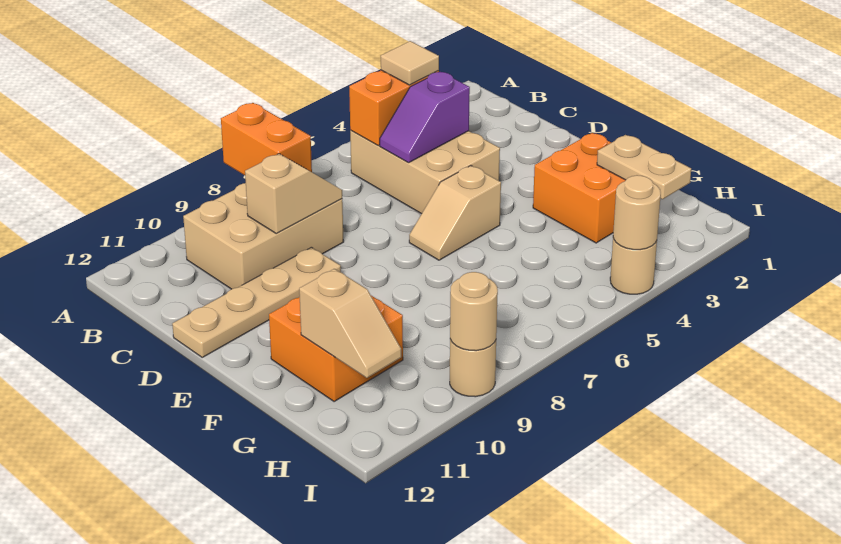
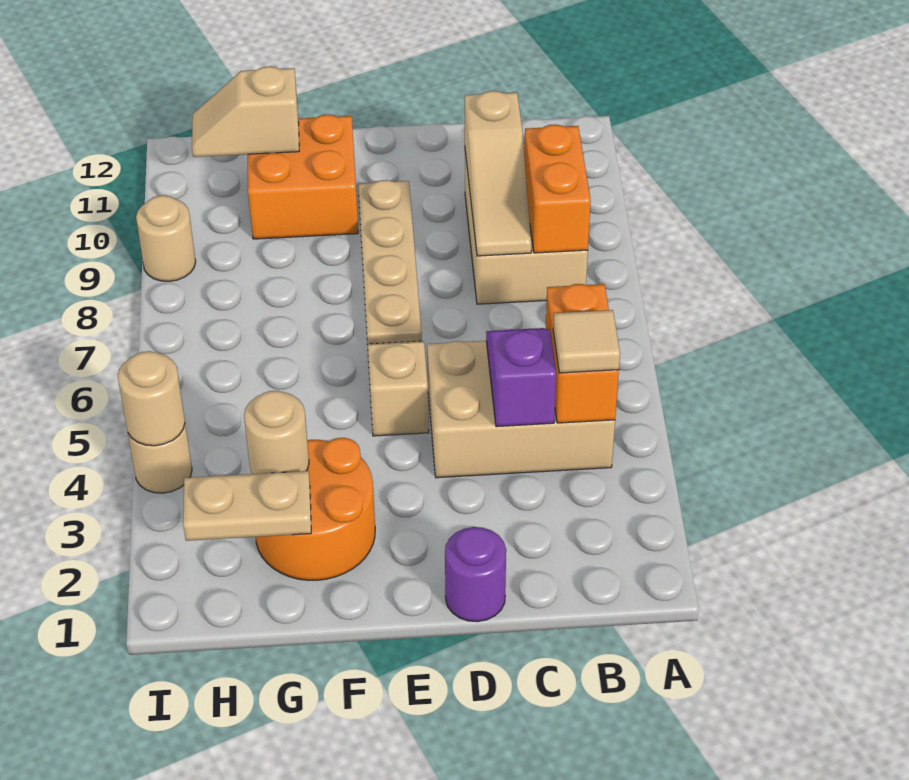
orange 1x2 brick [221,103,312,175] -> orange 1x2 brick turned to [524,124,591,253]
tan 1x2 slope [245,154,342,233] -> tan 1x3 slope [465,91,531,256]
none -> purple 1x1 round brick [445,527,506,622]
tan 1x4 plate [172,247,341,357] -> tan 1x4 plate moved to [358,180,422,344]
orange 2x2 brick [533,133,626,243] -> orange 2x2 round brick [256,438,375,580]
tan 1x1 round brick [450,272,498,351] -> tan 1x1 round brick moved to [244,391,309,474]

